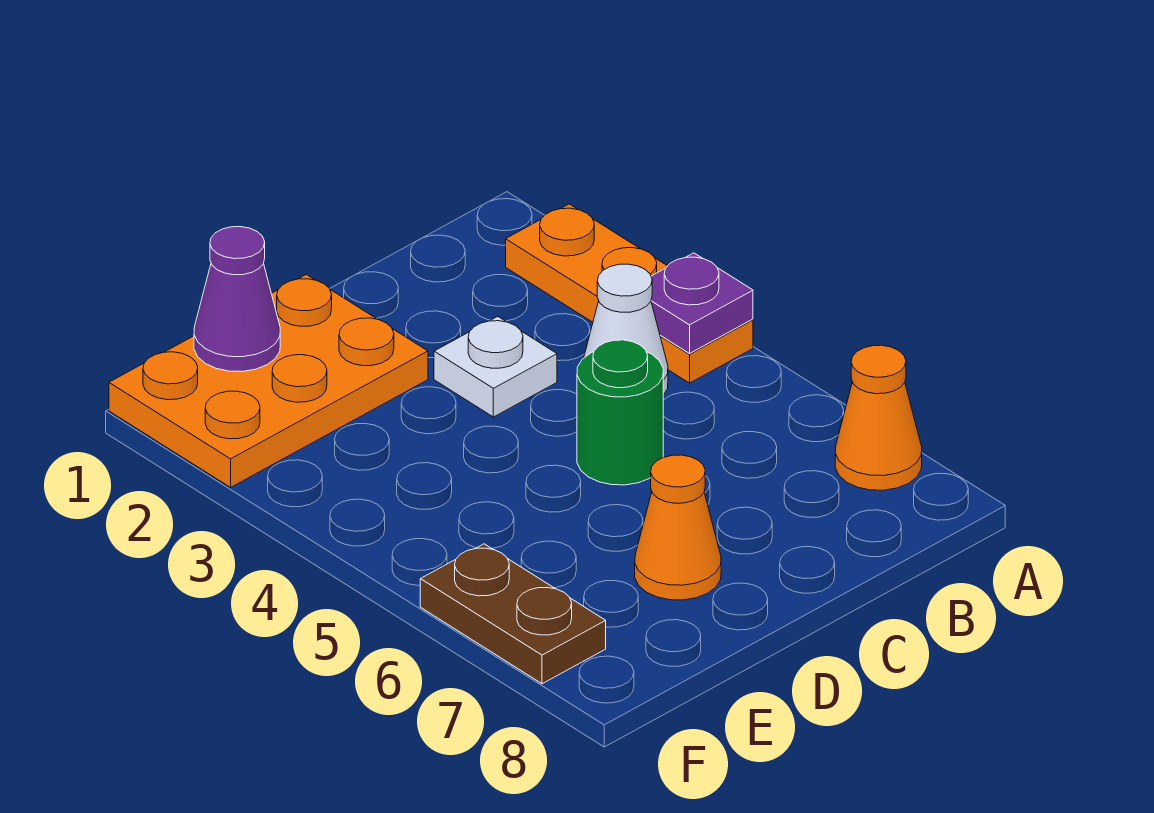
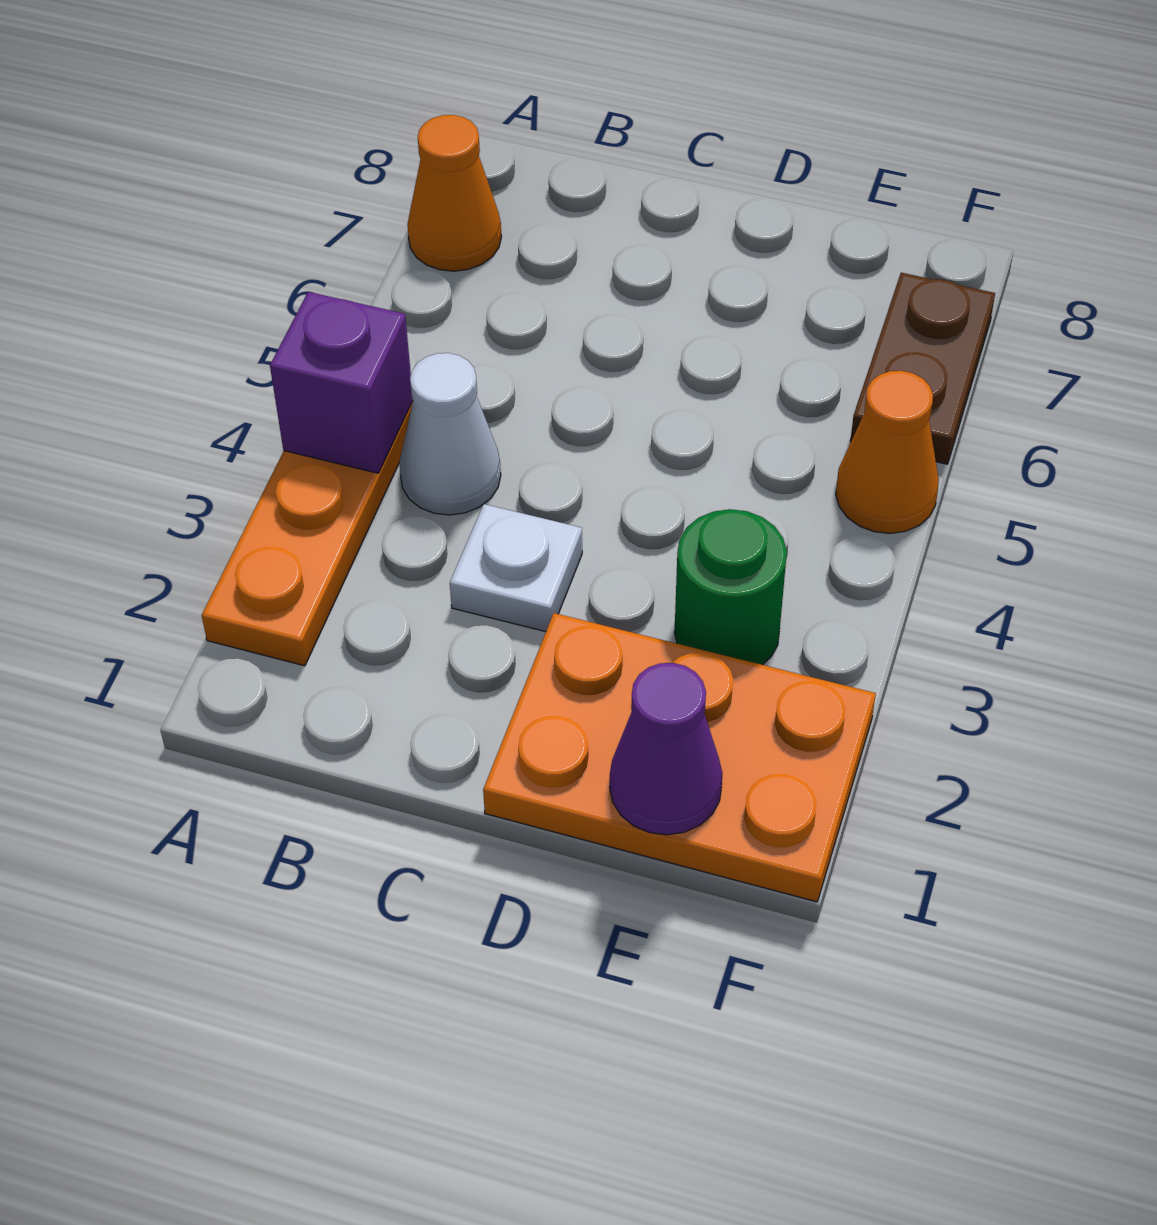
purple 1x1 plate [651,253,753,354] -> purple 1x1 brick [270,292,413,473]
green 1x1 round brick [577,340,663,485] -> green 1x1 round brick moved to [674,509,787,665]
orange 1x1 cone [635,455,721,600] -> orange 1x1 cone moved to [836,371,939,533]

